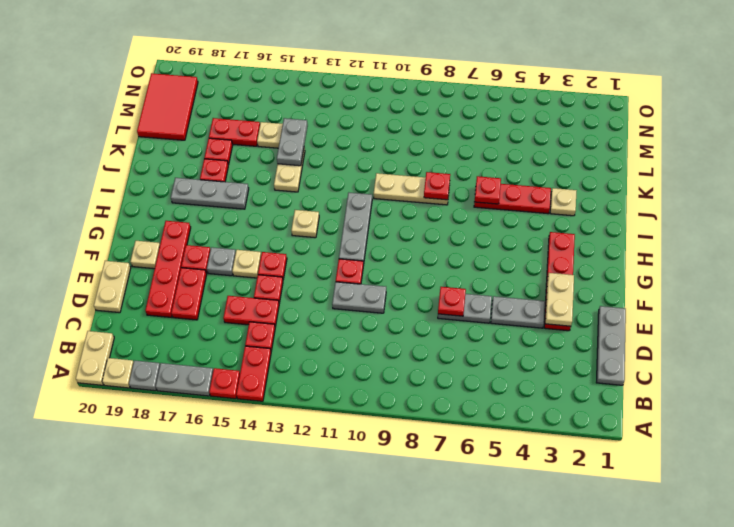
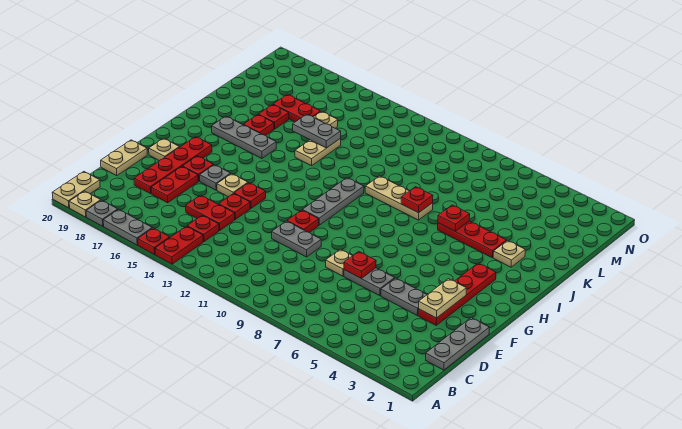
tan 1x1 plate [291,210,319,238] -> tan 1x1 plate moved to [326,249,352,276]
grey 1x2 plate [277,118,308,166] -> grey 1x2 plate turned to [293,114,341,148]
red 2x3 tile [137,73,198,140] -> none

